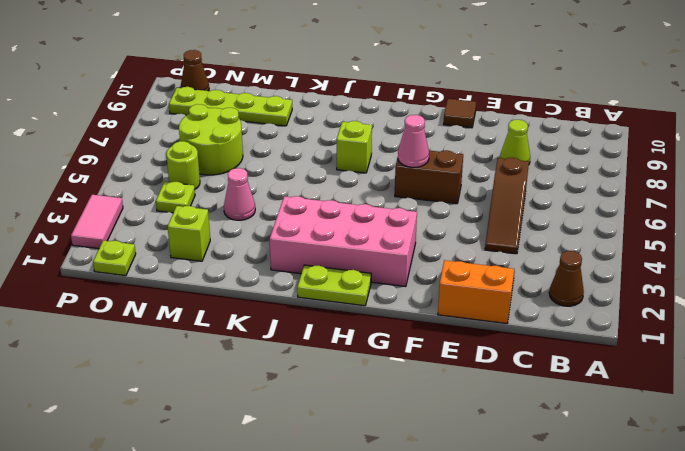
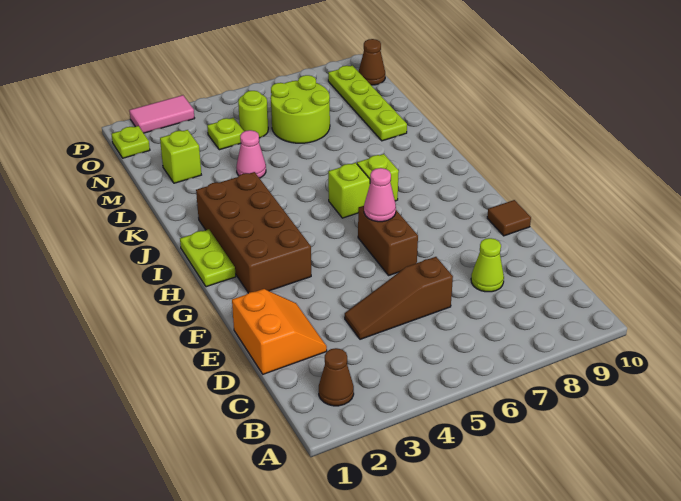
pink 2x4 brick [270,196,417,287] -> brown 2x4 brick [196,172,311,293]
none -> lime 1x1 brick [328,163,370,218]

